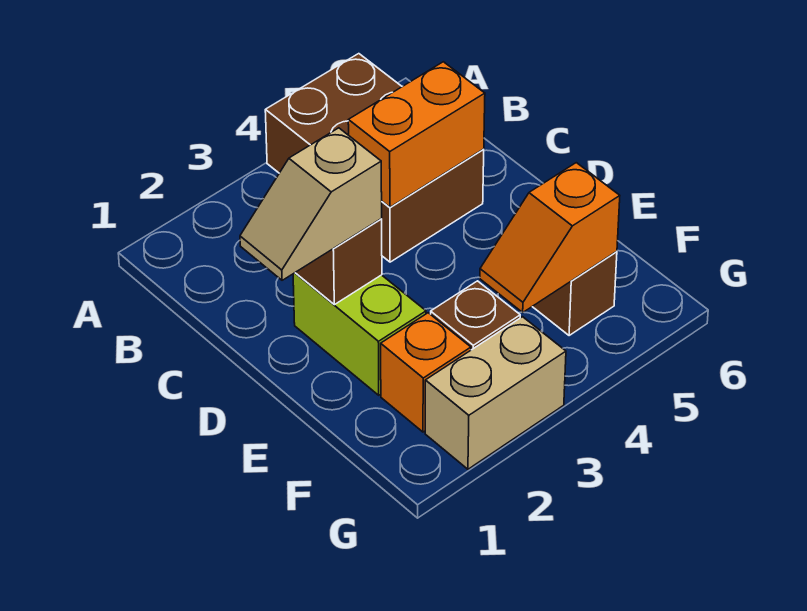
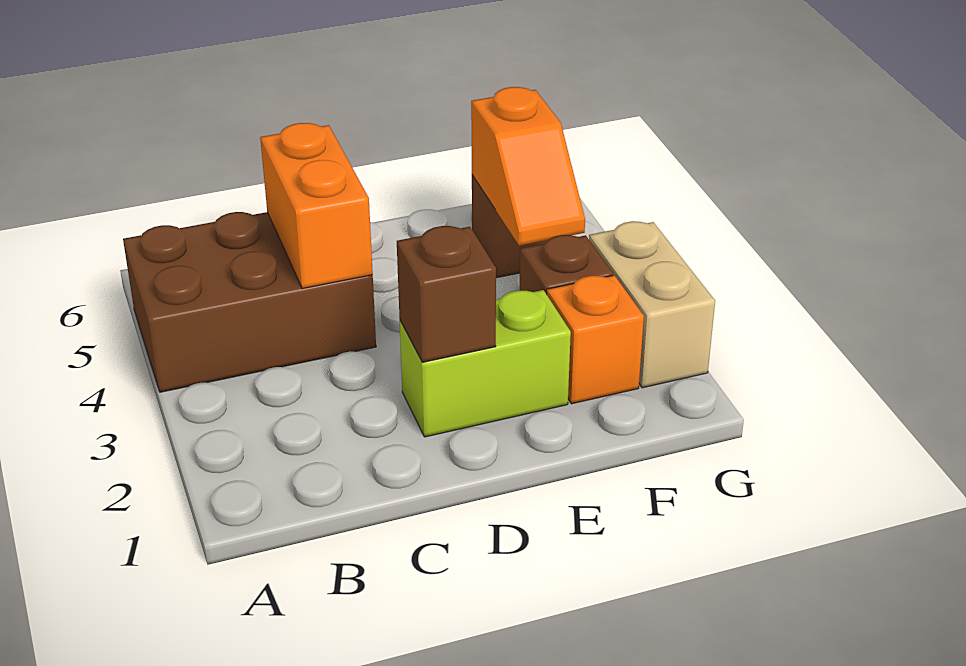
tan 1x2 slope [240,128,382,280] -> none

